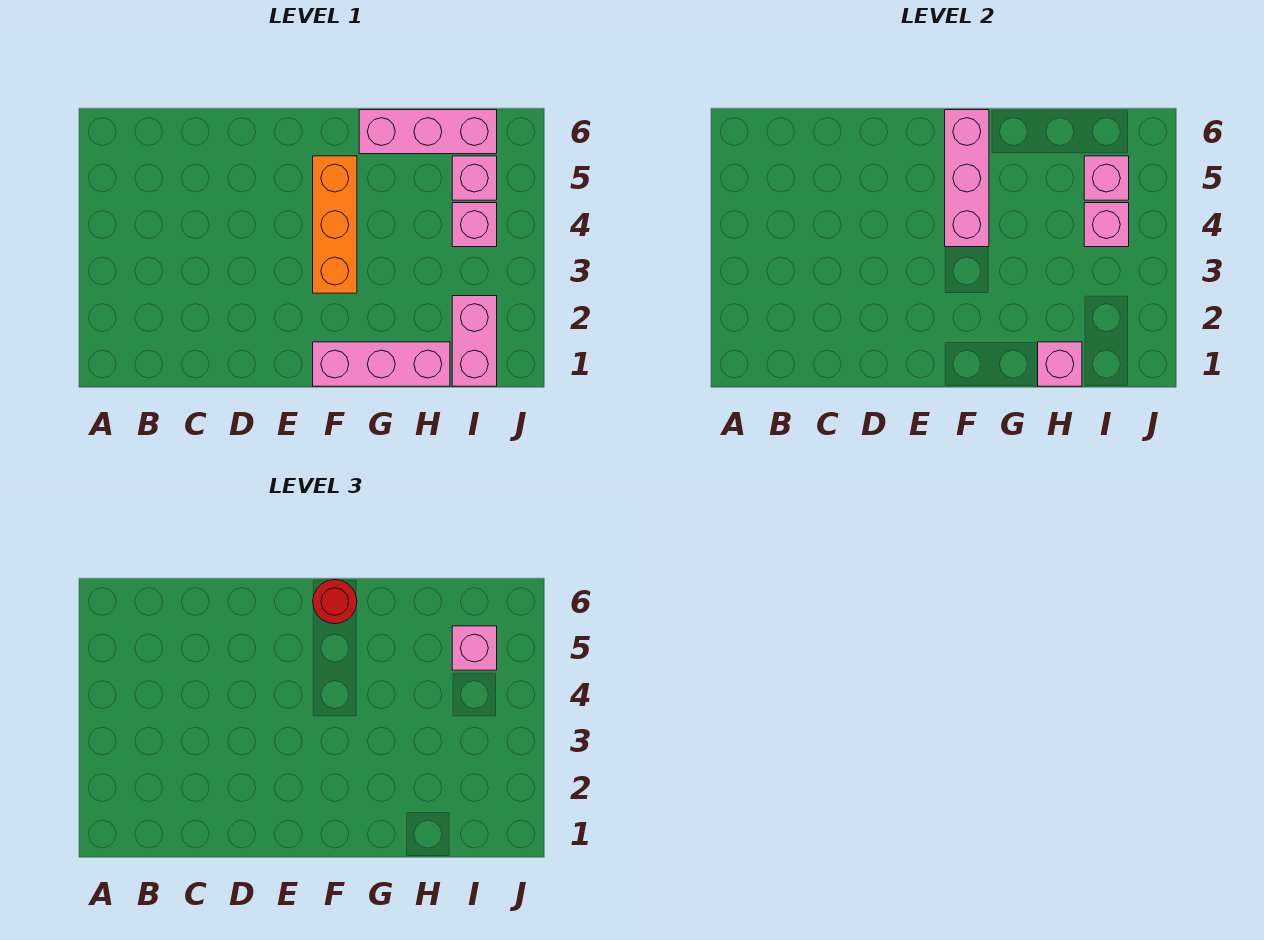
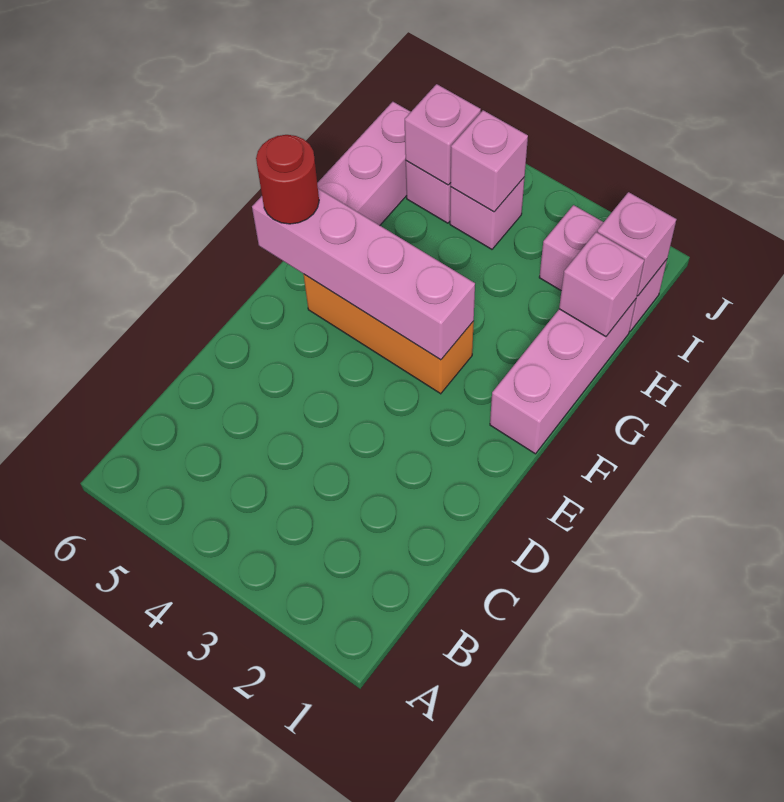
pink 1x3 brick [945,110,989,247] -> pink 1x4 brick [252,189,475,360]
pink 1x1 brick [452,626,497,670] -> pink 1x1 brick moved to [597,192,676,296]

